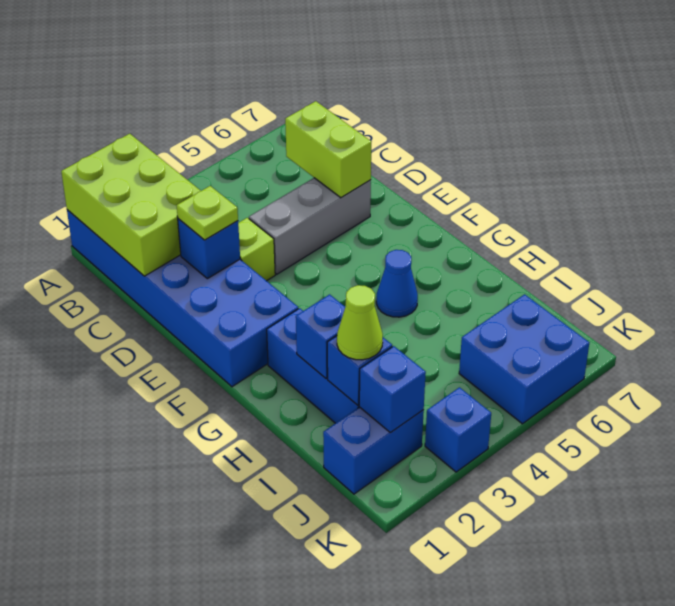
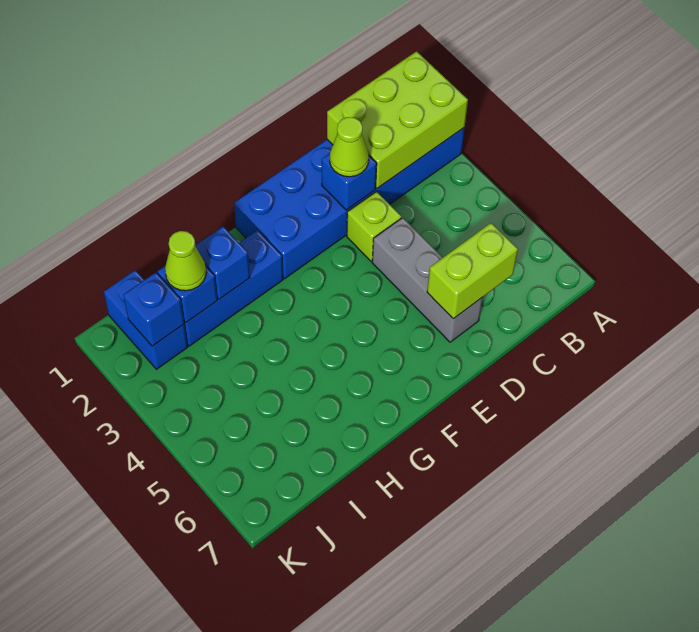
lime 1x1 plate [177,186,238,240] -> lime 1x1 cone [330,117,369,177]
blue 1x1 cone [376,250,418,317] -> none
blue 2x2 brick [459,294,589,424] -> none
blue 1x1 brick [425,387,491,472] -> none

